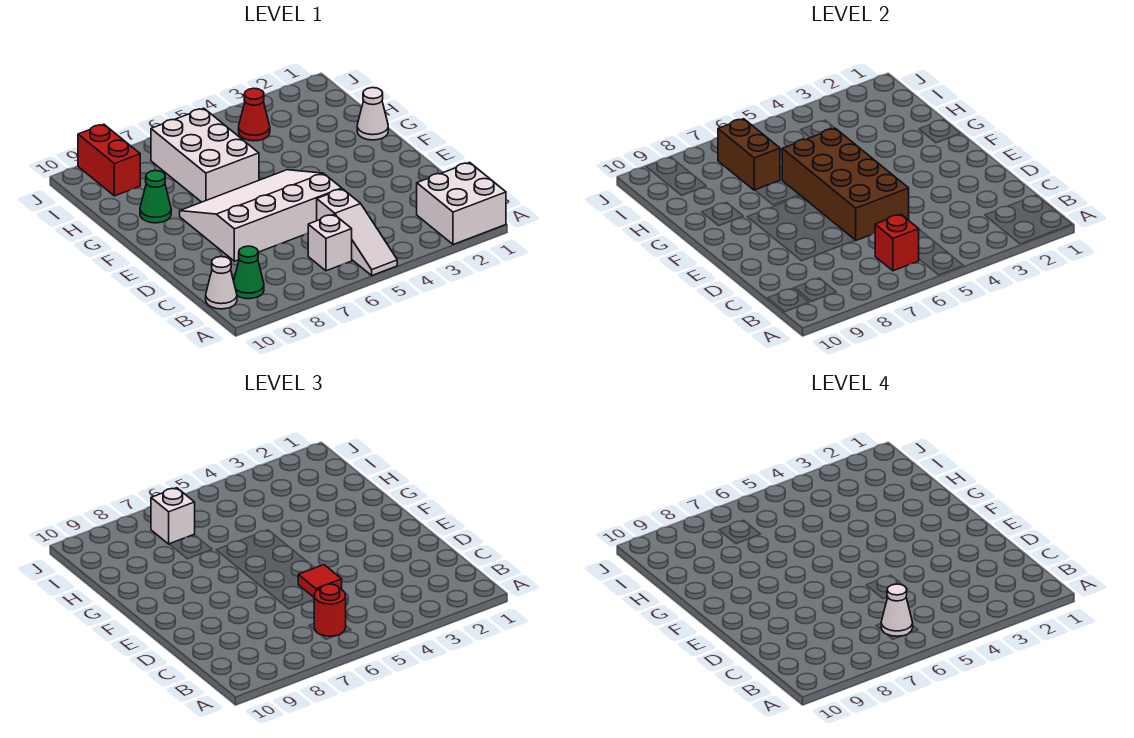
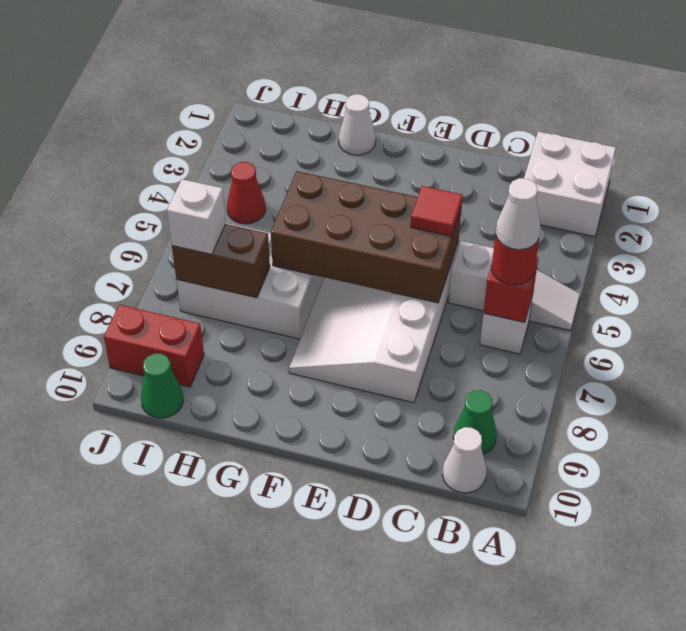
green 1x1 cone [140,170,171,223] -> green 1x1 cone moved to [141,354,184,418]

